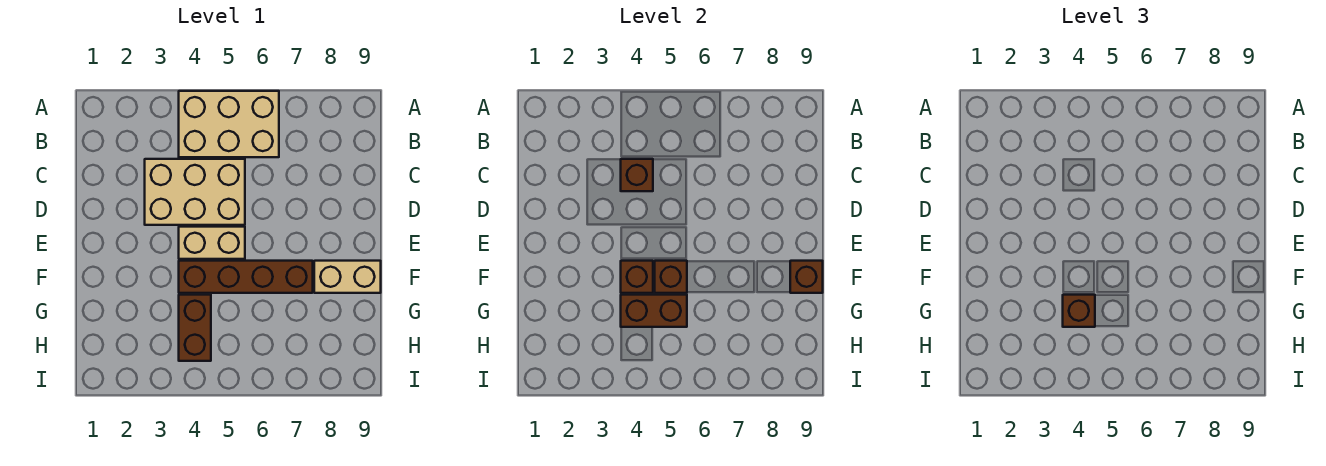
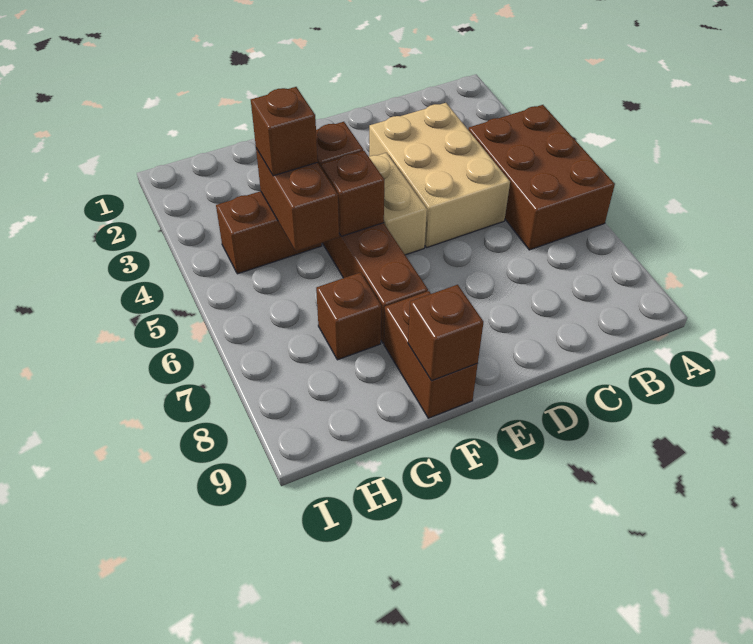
tan 2x3 brick [179,91,279,157] -> brown 2x3 brick [468,105,615,250]
brown 1x1 brick [621,159,653,191] -> brown 1x1 brick moved to [316,272,381,360]
tan 1x2 brick [314,261,381,293] -> brown 1x2 brick [384,291,478,418]

